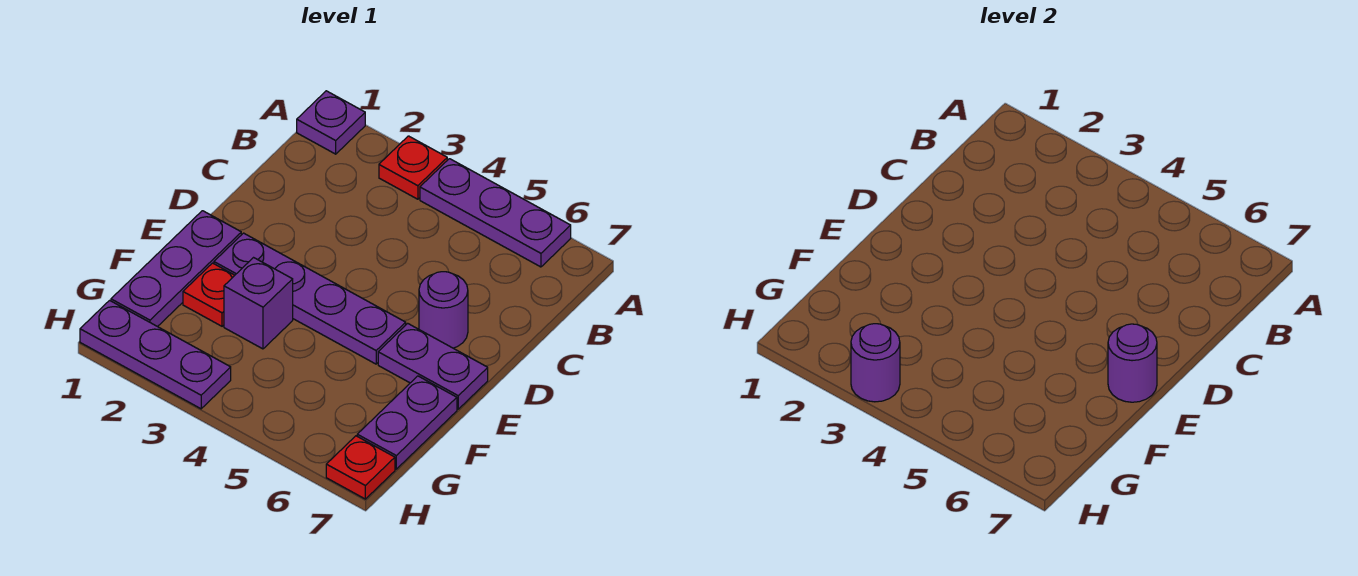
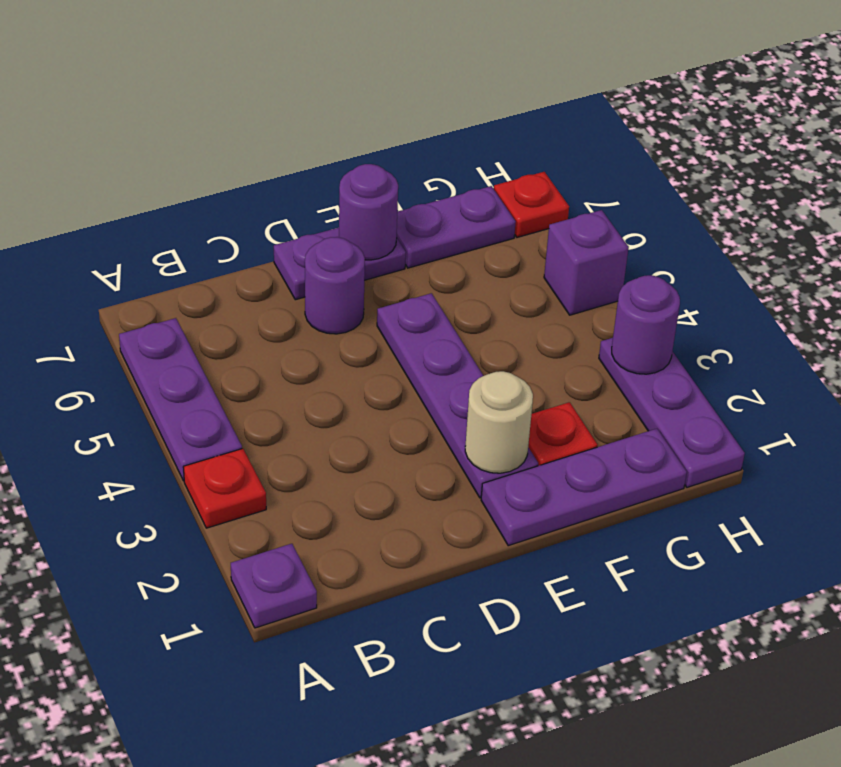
none -> tan 1x1 round brick [465,371,533,473]
purple 1x2 plate [378,323,488,409] -> purple 1x2 plate turned to [274,228,406,300]
purple 1x1 brick [224,258,293,349] -> purple 1x1 brick moved to [544,210,629,315]

